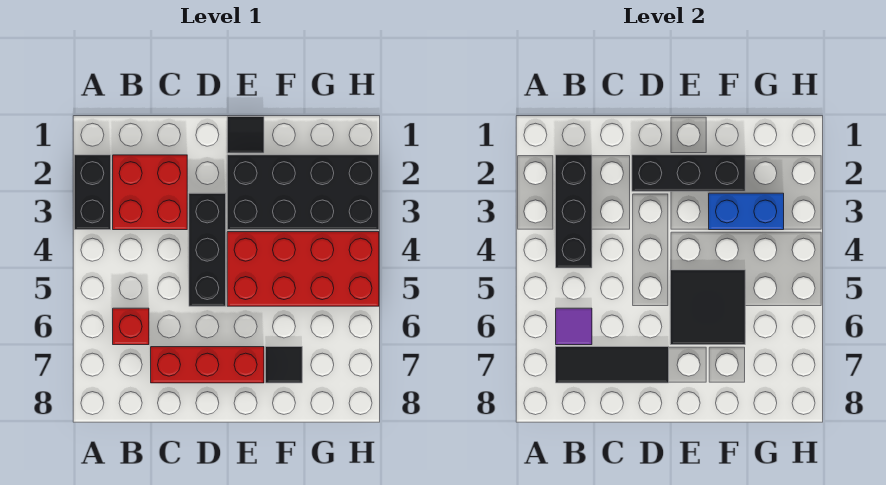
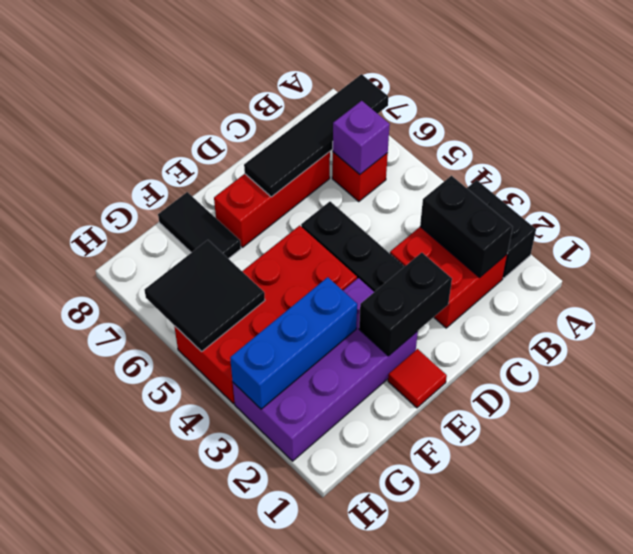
black 1x3 brick [556,155,592,268] -> black 1x2 brick [420,176,513,278]
purple 1x1 tile [556,308,592,345] -> purple 1x1 brick [333,101,390,174]
black 1x3 tile [556,347,669,383] -> black 1x4 tile [244,74,388,197]
black 1x3 brick [632,155,745,191] -> black 1x2 brick [359,253,452,356]
black 1x1 tile [227,117,264,153] -> red 1x1 tile [388,349,447,408]
black 2x4 brick [227,155,379,230] -> purple 2x4 brick [233,278,418,461]
black 2x2 tile [670,270,745,345] -> black 2x2 tile moved to [144,240,265,352]
blue 1x2 brick [709,193,784,230] -> blue 1x3 brick [230,277,357,409]
black 1x1 tile [266,347,302,383] -> black 1x2 tile [158,192,241,259]

